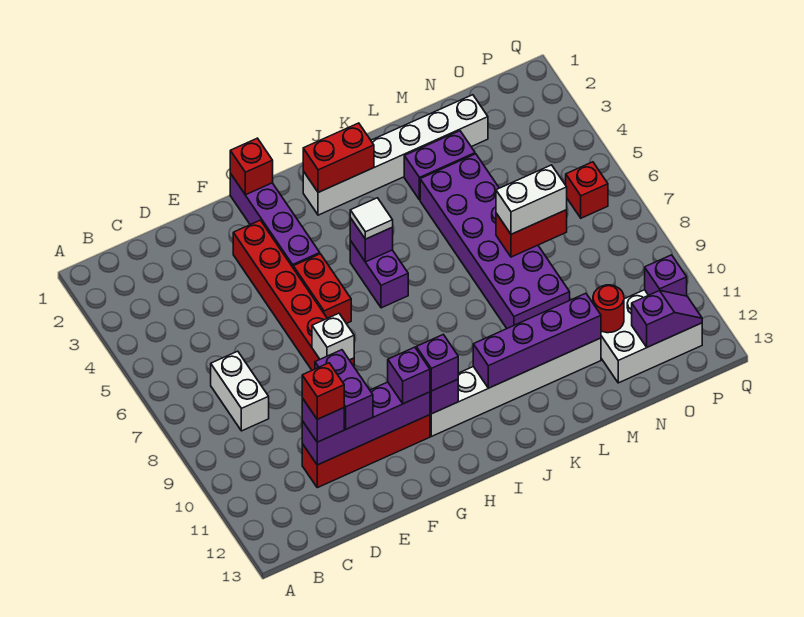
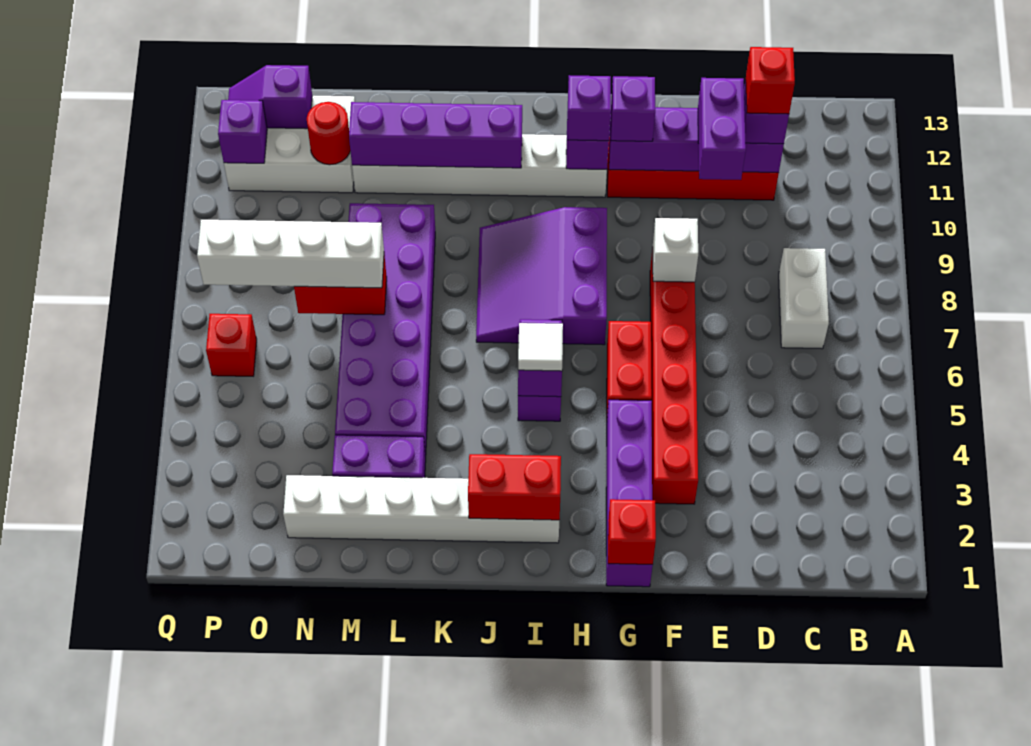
none -> purple 3x3 slope [476,207,607,345]
white 1x2 brick [496,165,567,234] -> white 1x4 brick [197,220,384,288]

